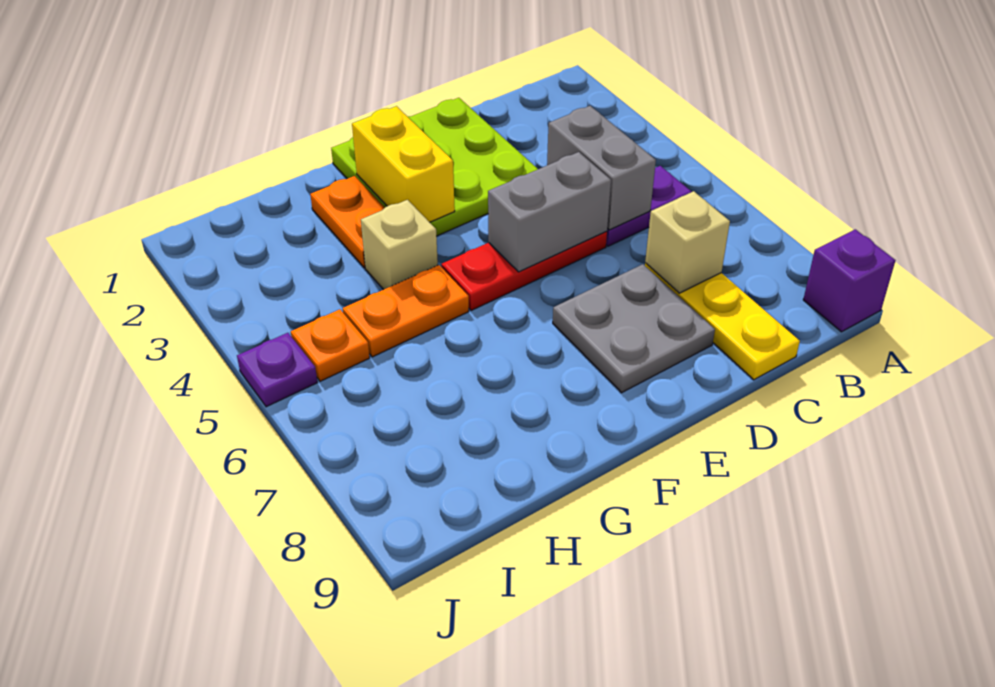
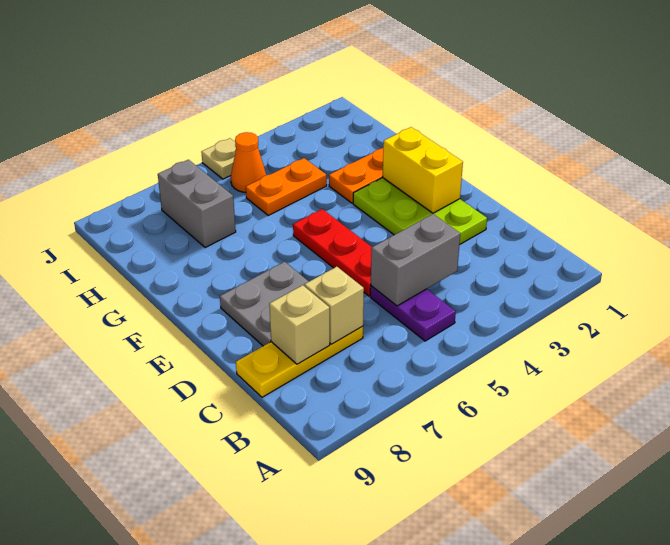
purple 1x1 brick [803,229,895,332] -> none
lime 3x3 plate [331,98,538,236] -> lime 2x3 plate [353,178,487,244]
grey 1x2 brick [488,152,611,272] -> grey 1x2 brick moved to [158,160,236,248]
yellow 1x2 brick [352,106,455,222] -> yellow 1x2 brick turned to [383,127,463,213]
tan 1x1 brick [361,200,438,290] -> tan 1x1 brick moved to [269,285,330,364]
orange 1x2 plate [343,265,469,357] -> orange 1x2 plate turned to [246,158,327,215]
orange 1x1 plate [291,309,370,381] -> orange 1x1 cone [231,132,266,192]
purple 1x1 plate [237,333,317,407] -> tan 1x1 plate [201,138,236,179]

